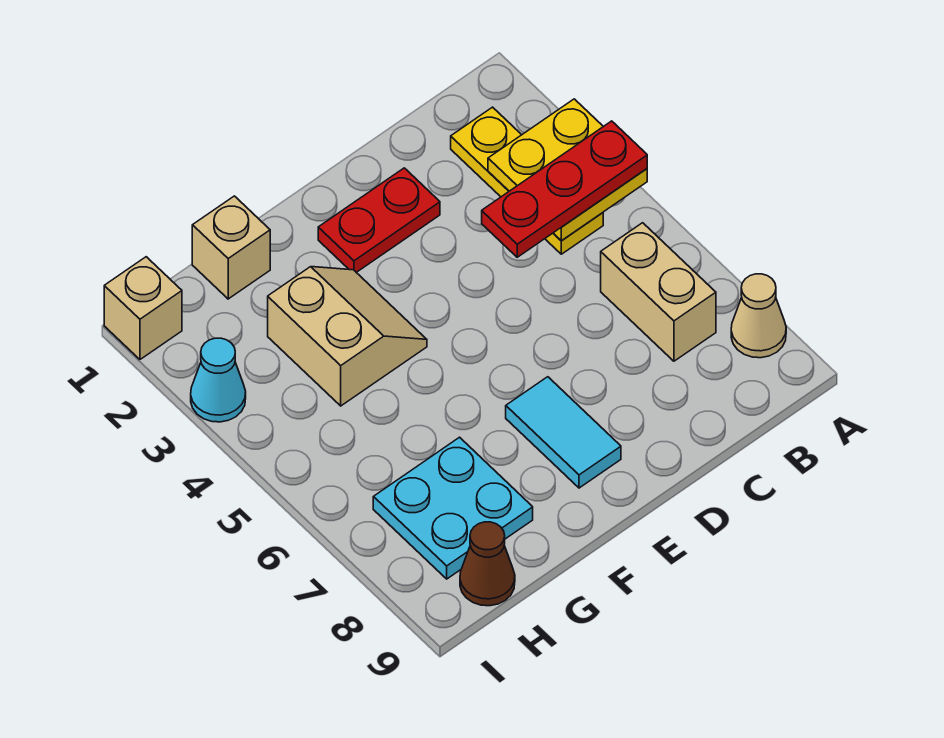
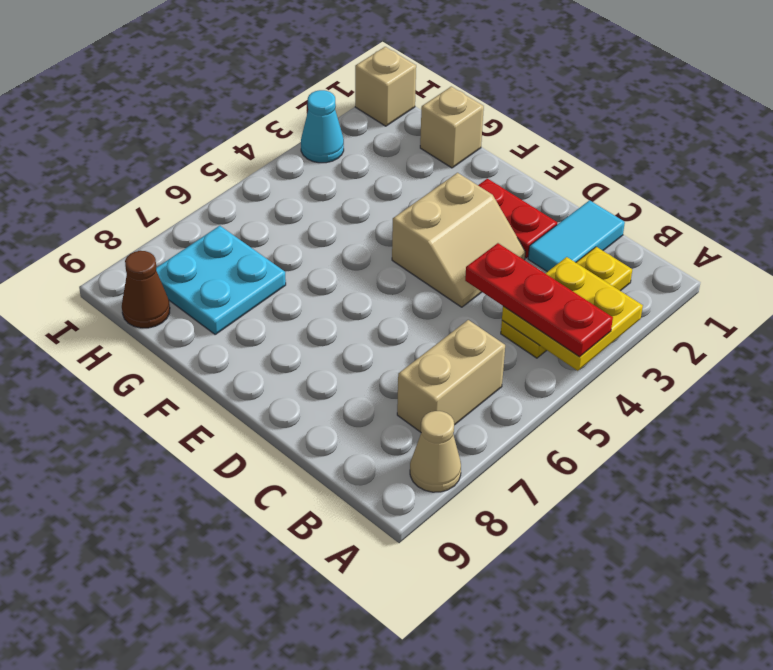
cyan 1x2 tile [506,377,621,488] -> cyan 1x2 tile moved to [528,200,625,272]
tan 2x2 slope [268,267,427,406] -> tan 2x2 slope moved to [392,173,525,307]

